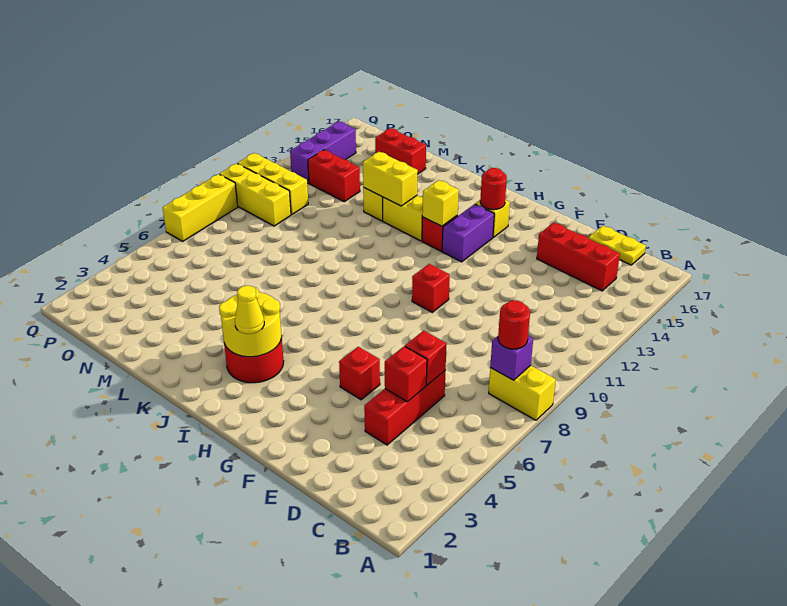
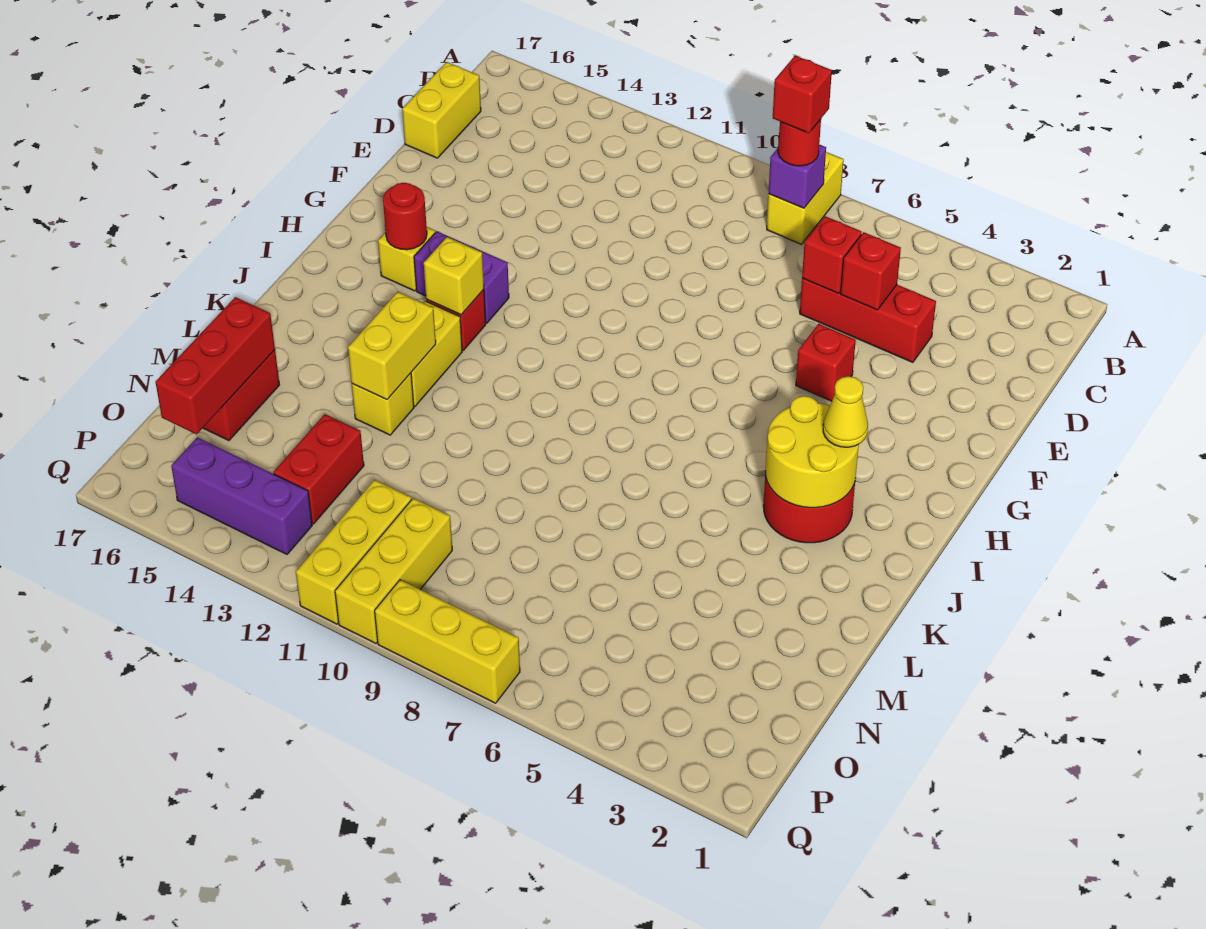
red 1x3 brick [537,222,620,291] -> red 1x3 brick moved to [156,297,275,434]
yellow 1x2 plate [589,226,646,265] -> yellow 1x2 brick [402,62,481,158]
red 1x1 brick [412,264,450,312] -> red 1x1 brick moved to [773,56,832,133]

